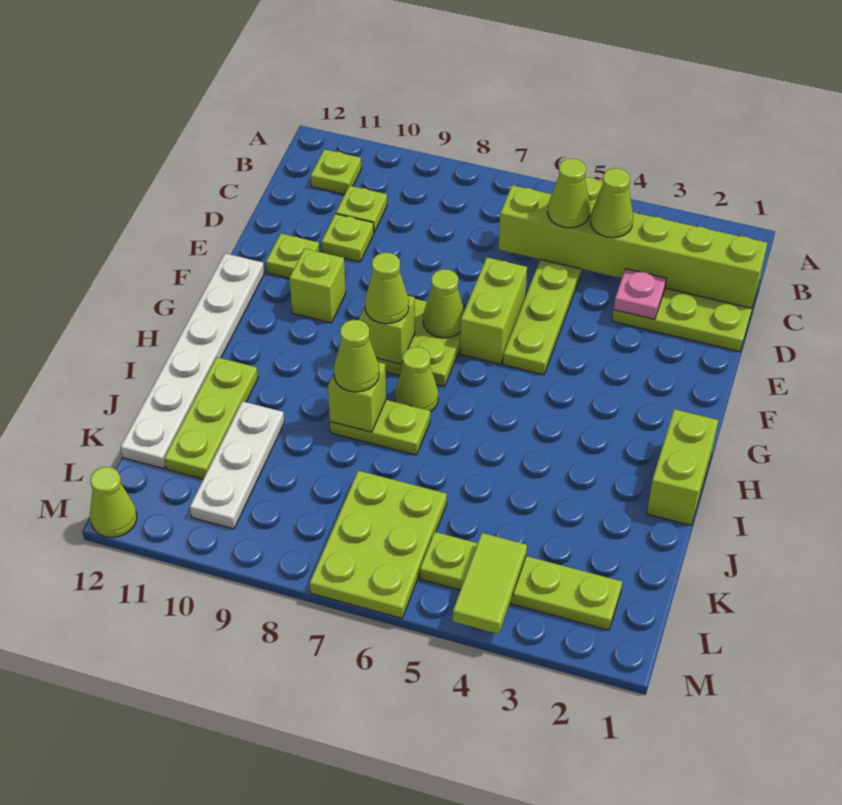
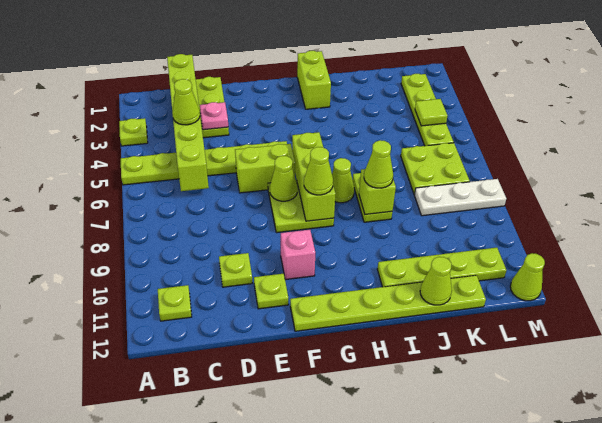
lime 1x1 cone [548,159,590,228] -> lime 1x1 cone moved to [420,257,452,305]
lime 1x1 plate [336,186,387,232] -> lime 1x1 plate moved to [119,118,148,146]
lime 1x1 brick [289,248,346,323] -> pink 1x1 brick [281,230,315,280]
white 1x6 plate [121,253,264,469] -> lime 1x6 plate [290,275,486,331]
lime 1x1 brick [359,296,415,364] -> lime 1x3 brick [292,132,335,221]
lime 1x2 brick [647,409,718,525] -> lime 1x2 brick turned to [297,51,331,109]
lime 1x3 plate [164,357,258,479] -> lime 1x4 plate [377,248,506,287]
white 1x3 plate [190,401,284,529] -> white 1x3 plate moved to [414,179,506,216]
lime 2x3 plate [310,471,447,618] -> lime 2x2 plate [401,143,470,195]
lime 1x2 tile [453,533,527,634] -> lime 1x1 tile [415,99,448,126]

